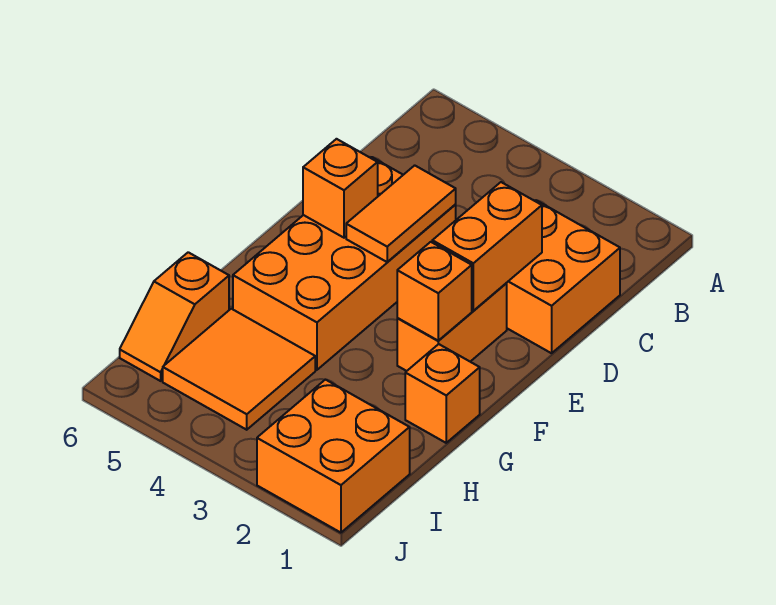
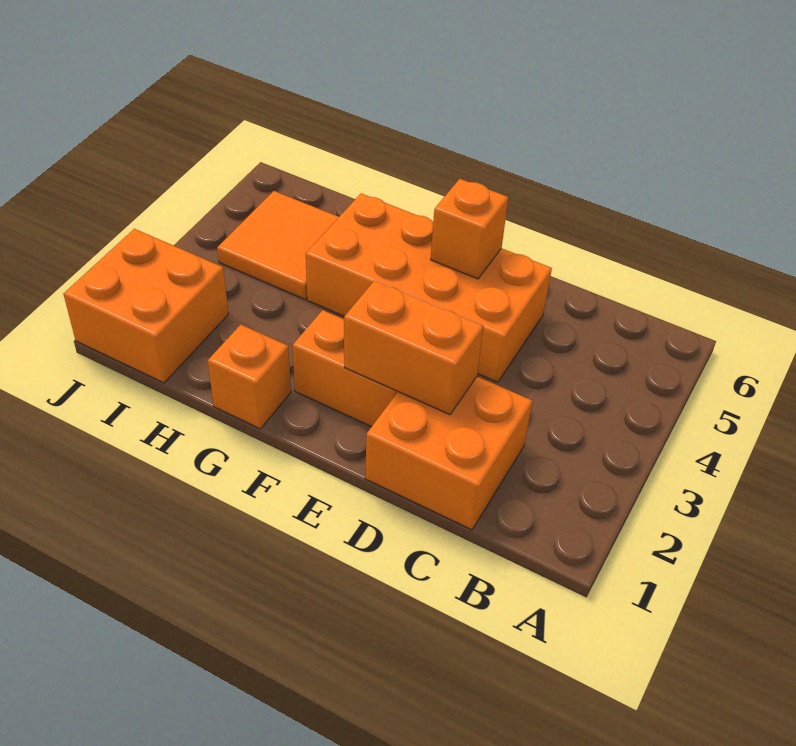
orange 1x2 tile [346,165,456,262] -> none
orange 1x1 brick [397,242,472,340] -> none
orange 1x2 slope [120,252,229,381] -> none

